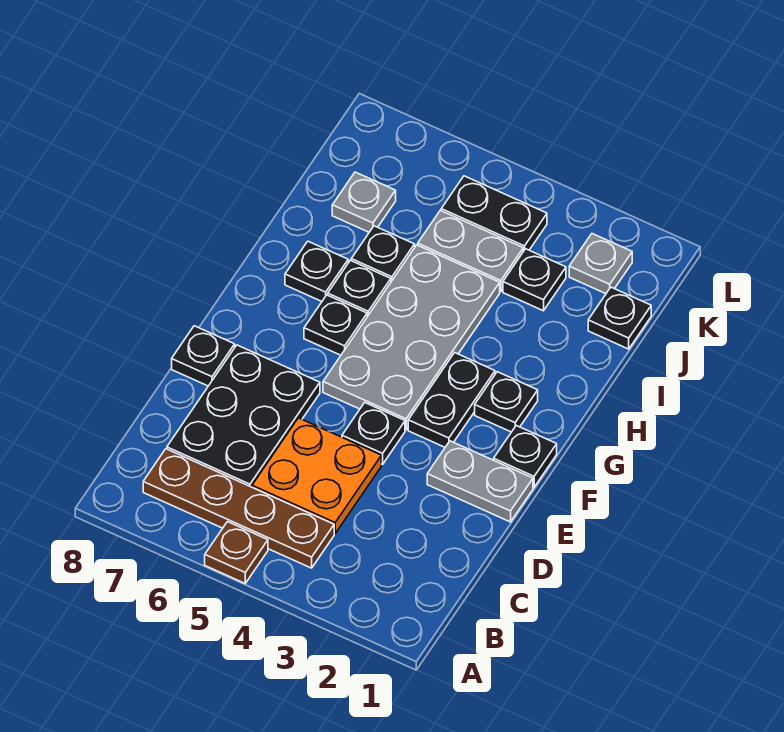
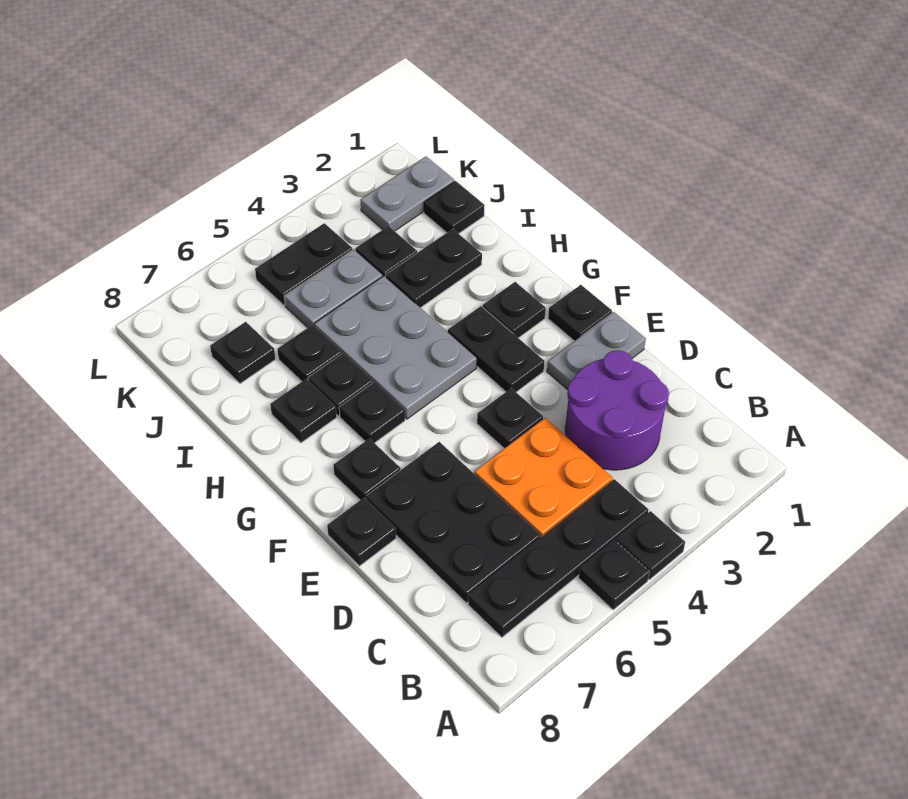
none -> black 1x1 plate [616,511,685,580]
brown 1x1 plate [205,522,268,583] -> black 1x1 plate [579,540,650,610]
brown 1x4 plate [143,449,334,568] -> black 1x4 plate [468,479,649,637]
none -> purple 2x2 round brick [565,350,669,470]
grey 2x4 plate [323,245,500,430] -> grey 2x3 plate [314,276,477,419]
none -> black 1x1 plate [333,438,401,500]
none -> black 1x2 plate [386,229,482,308]
grey 1x1 plate [332,172,396,232] -> black 1x1 plate [210,322,275,384]
grey 1x1 plate [569,234,632,294] -> grey 1x2 plate [361,157,454,231]

